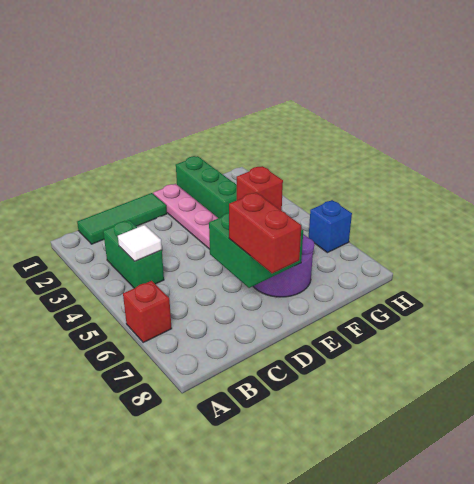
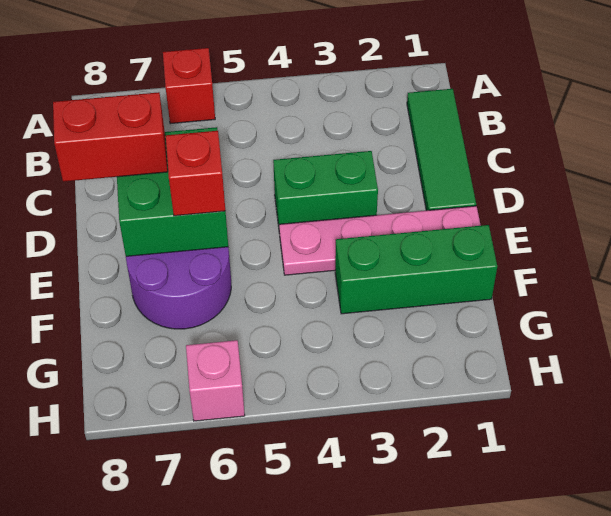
green 1x2 brick [103,220,164,288] -> green 1x2 brick moved to [273,151,378,226]
white 1x1 tile [118,225,162,261] -> none
blue 1x1 brick [309,200,352,253] -> pink 1x1 brick [186,340,245,421]

